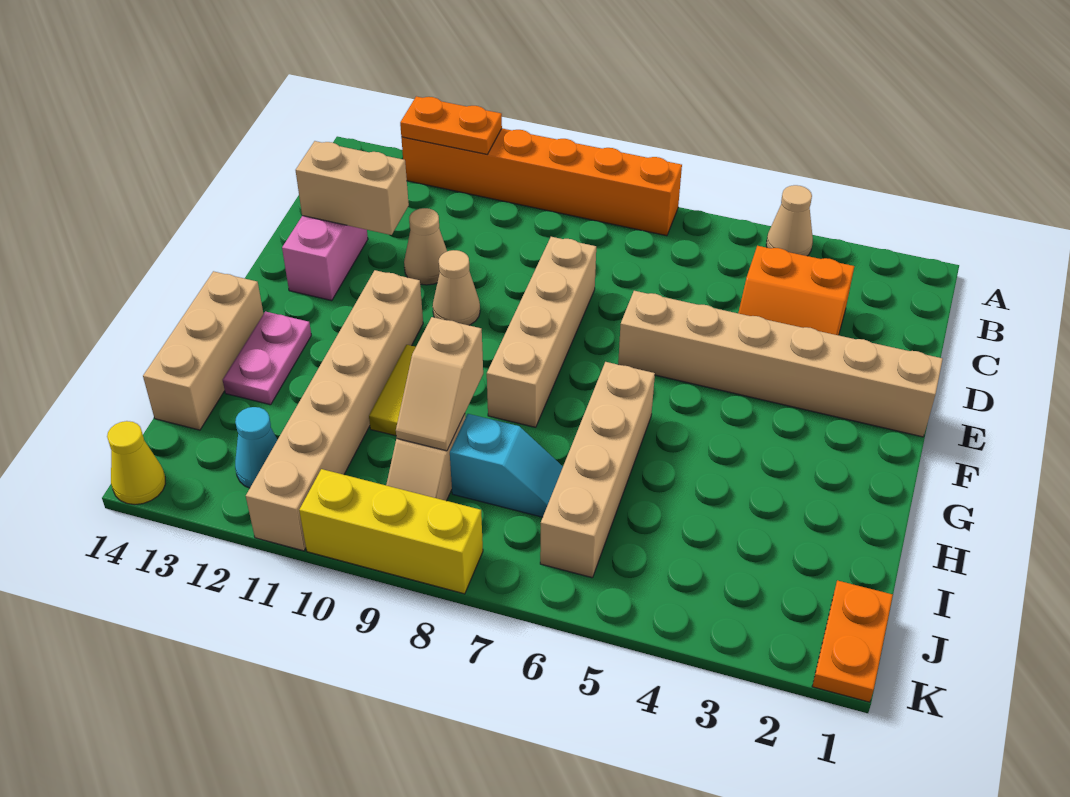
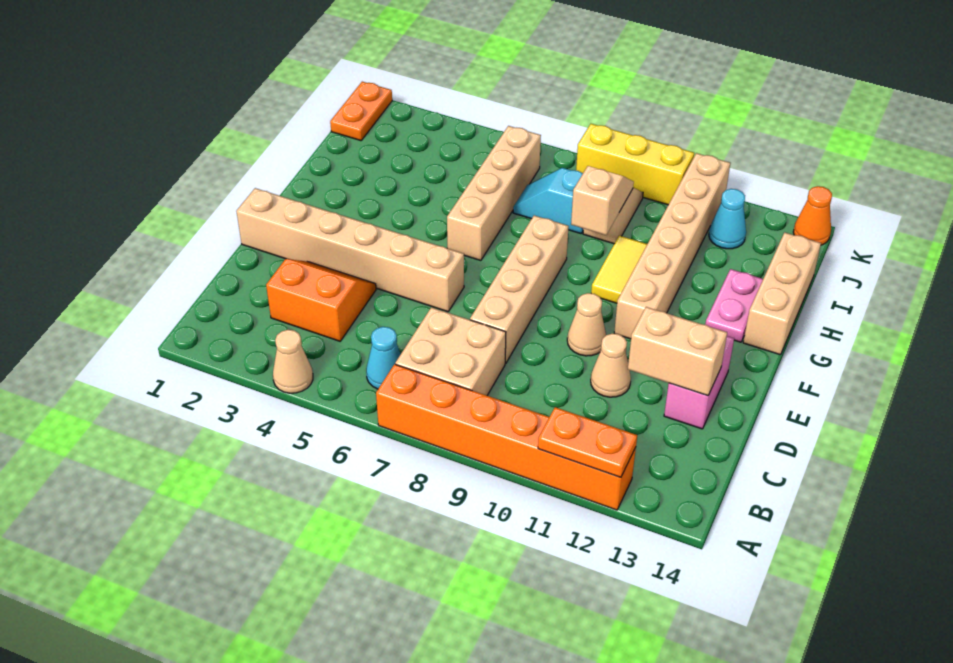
none -> cyan 1x1 cone [366,327,401,389]
none -> tan 2x2 brick [395,307,506,396]
yellow 1x1 cone [107,421,165,505] -> orange 1x1 cone [793,186,832,245]

